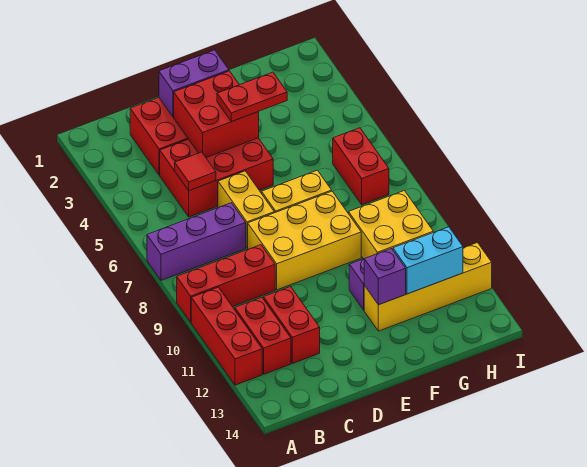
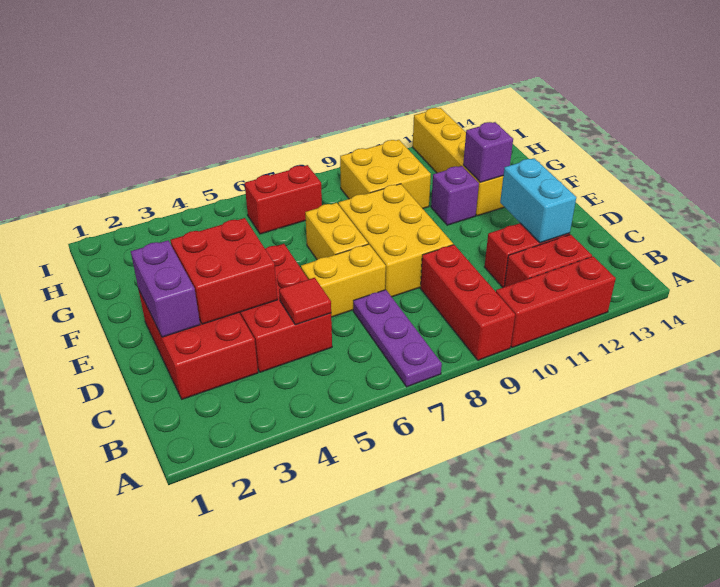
purple 1x3 brick [147,203,246,280] -> purple 1x3 plate [353,290,442,387]
red 1x2 plate [217,72,287,122] -> none
cyan 1x2 brick [393,227,463,294] -> cyan 1x2 brick moved to [500,158,576,243]

